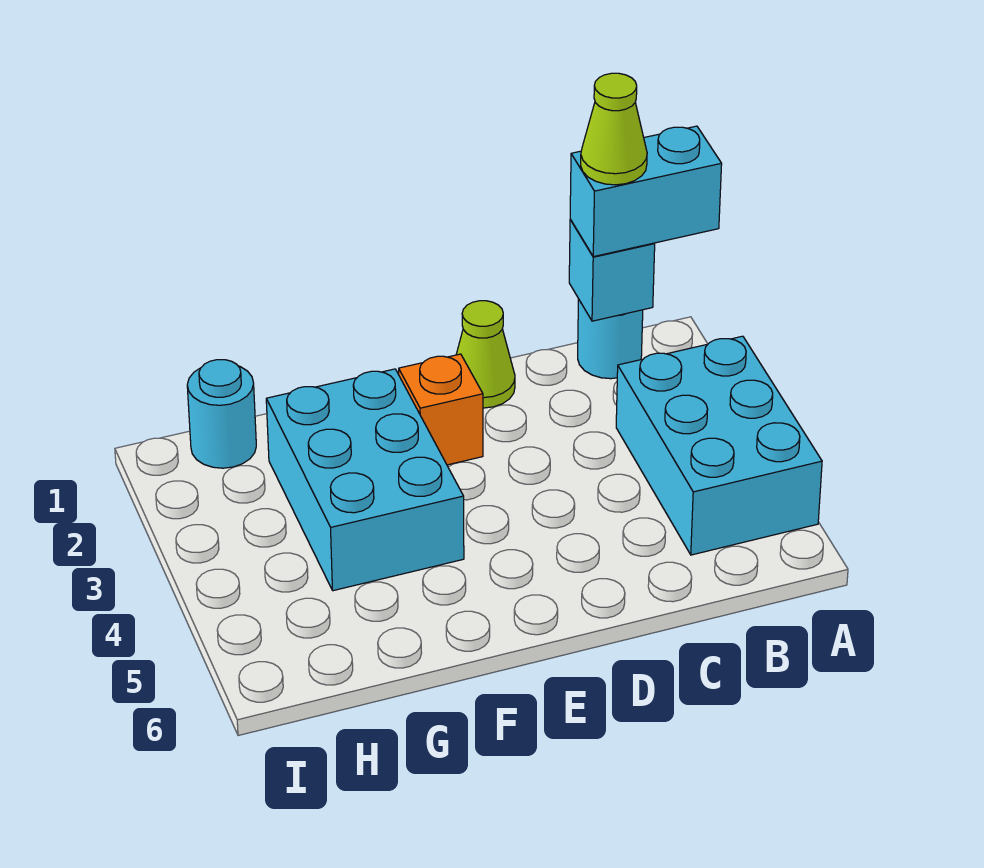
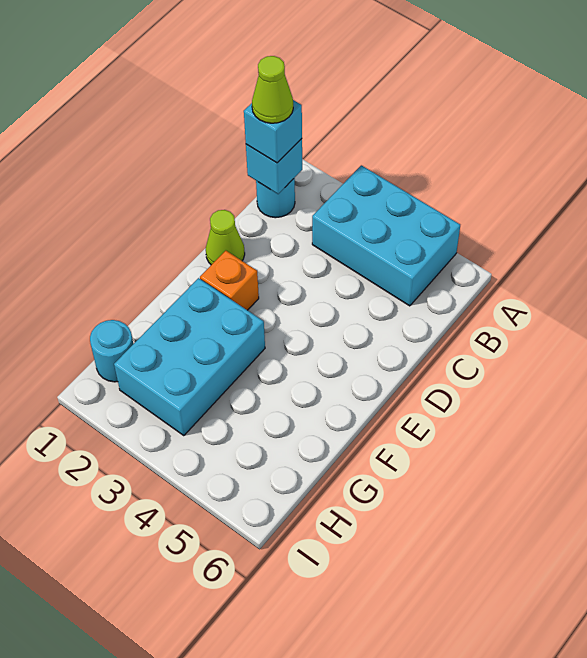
cyan 1x2 brick [570,126,722,257] -> cyan 1x1 brick [244,100,302,163]
cyan 2x3 brick [266,369,464,591] -> cyan 2x3 brick turned to [114,278,265,436]

